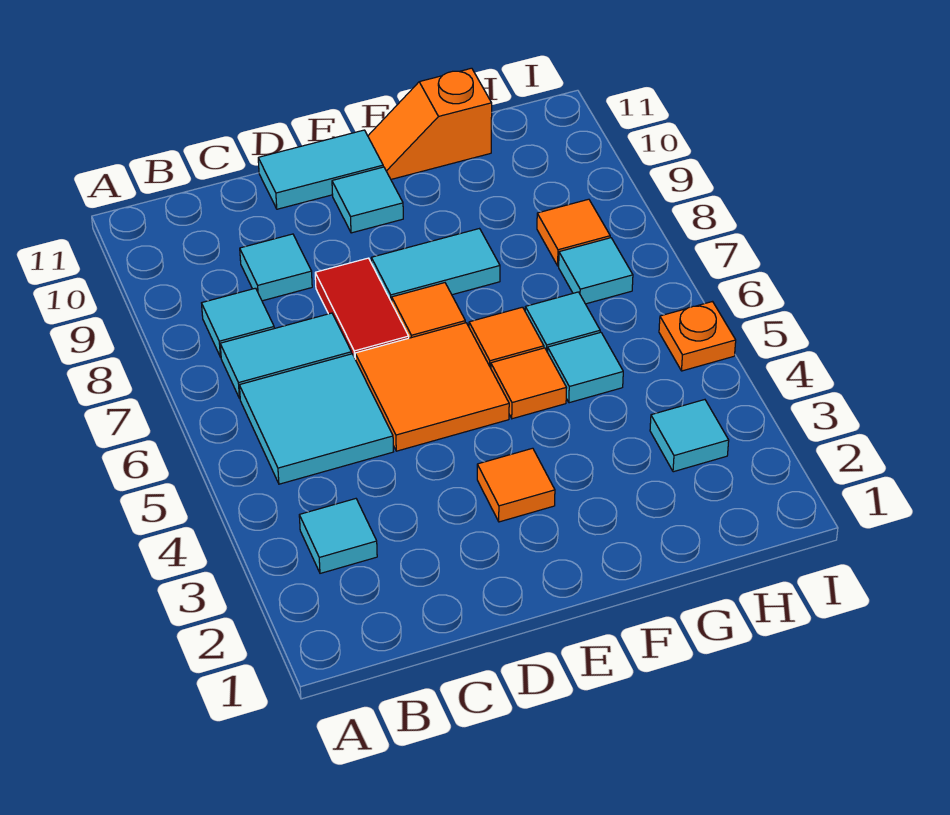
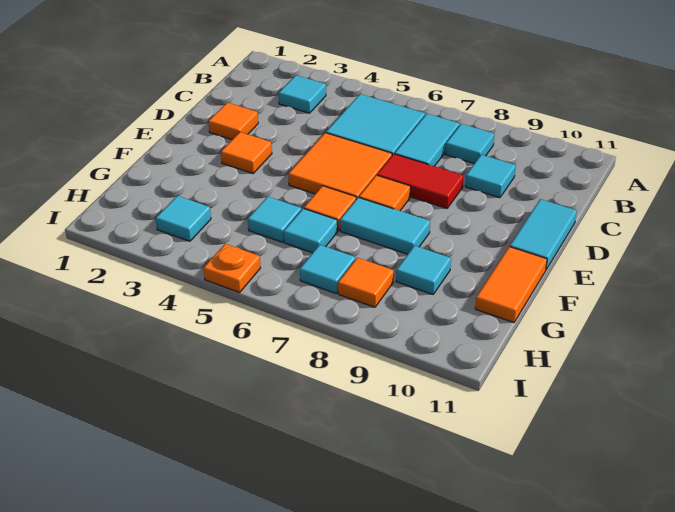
cyan 1x2 tile [371,229,500,302] -> cyan 1x2 tile turned to [340,197,430,254]
cyan 1x1 tile [332,167,403,233] -> cyan 1x1 tile moved to [396,246,451,294]
orange 1x1 tile [491,348,567,419] -> orange 1x1 tile moved to [209,102,258,140]
orange 1x2 slope [368,68,492,179] -> orange 1x2 tile [475,247,547,323]

